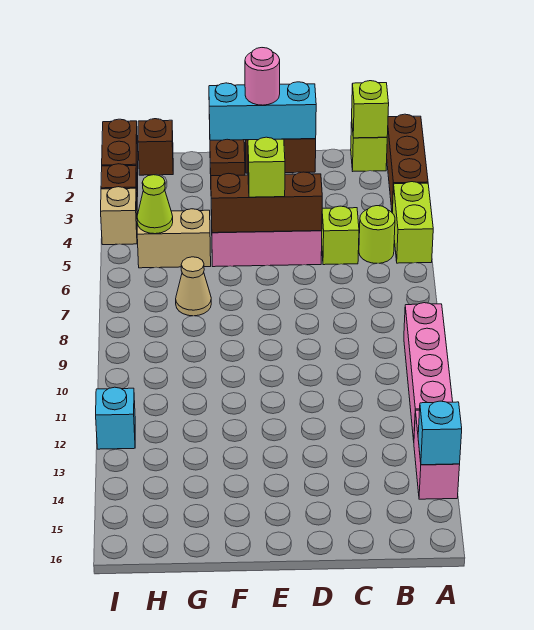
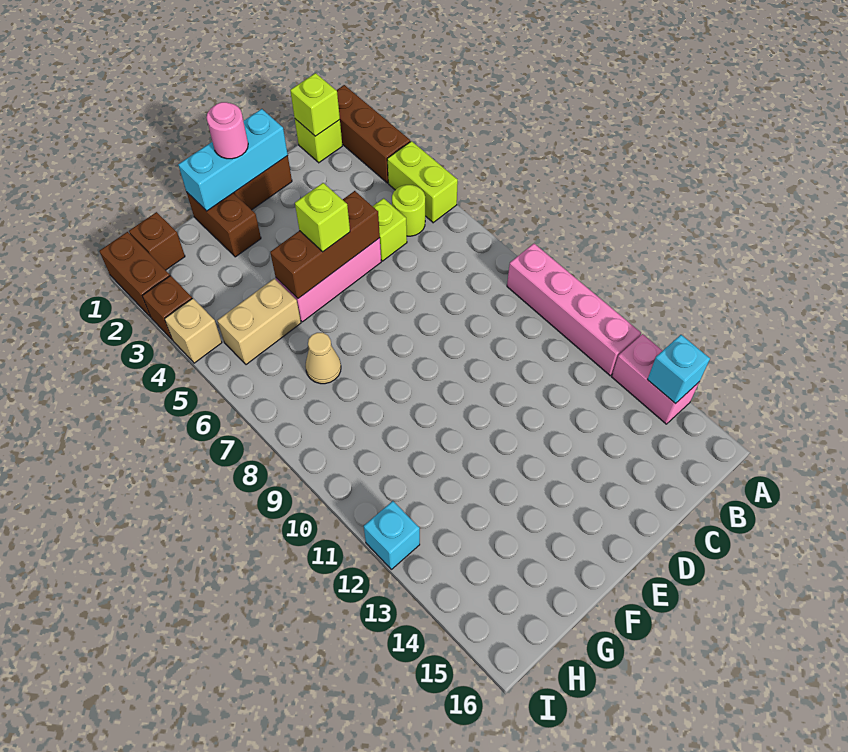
lime 1x1 cone [137,175,173,234] -> none

